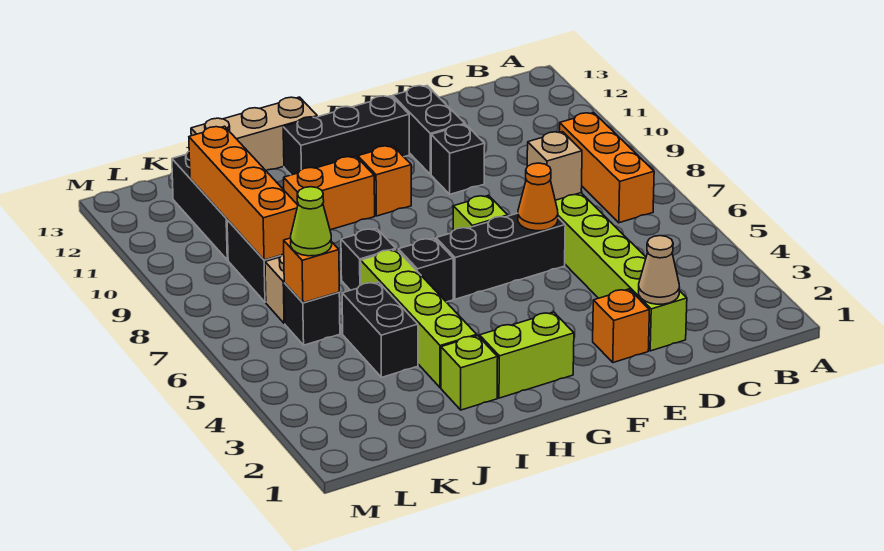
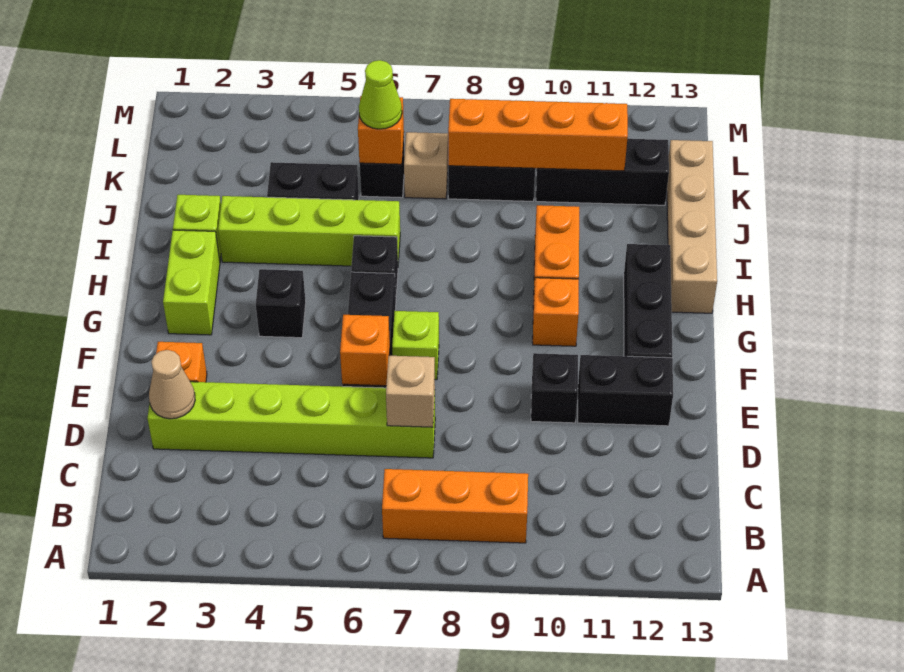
orange 1x1 cone [518,163,558,231] -> orange 1x1 brick [340,315,390,386]
tan 1x3 brick [191,97,317,170] -> tan 1x4 brick [667,140,717,313]
black 1x1 brick [341,229,396,290] -> black 1x1 brick moved to [256,269,306,338]

